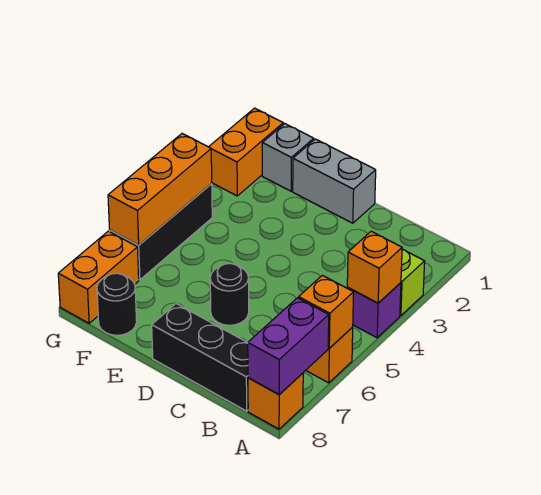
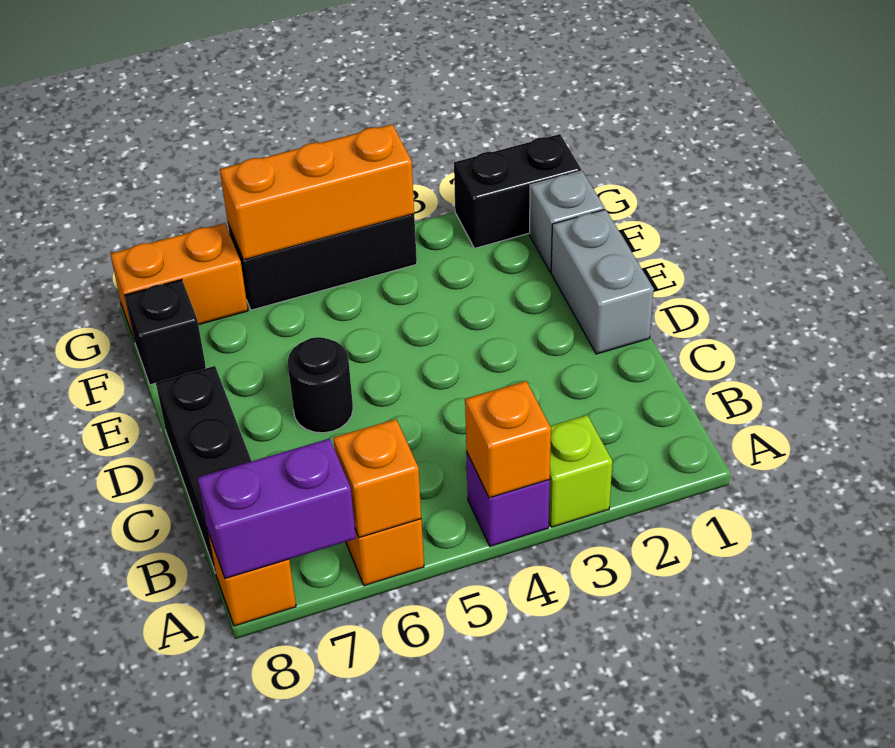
black 1x1 round brick [97,273,137,335] -> black 1x1 brick [125,279,206,385]
orange 1x2 brick [209,108,283,196] -> black 1x2 brick [454,134,581,248]

